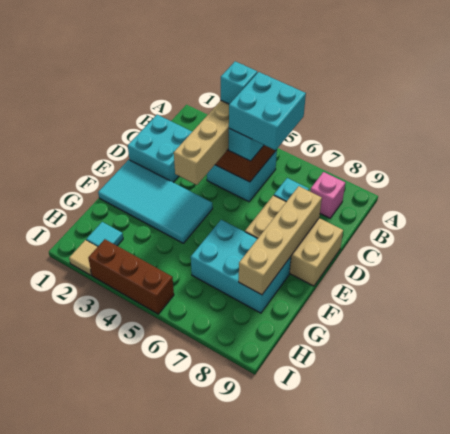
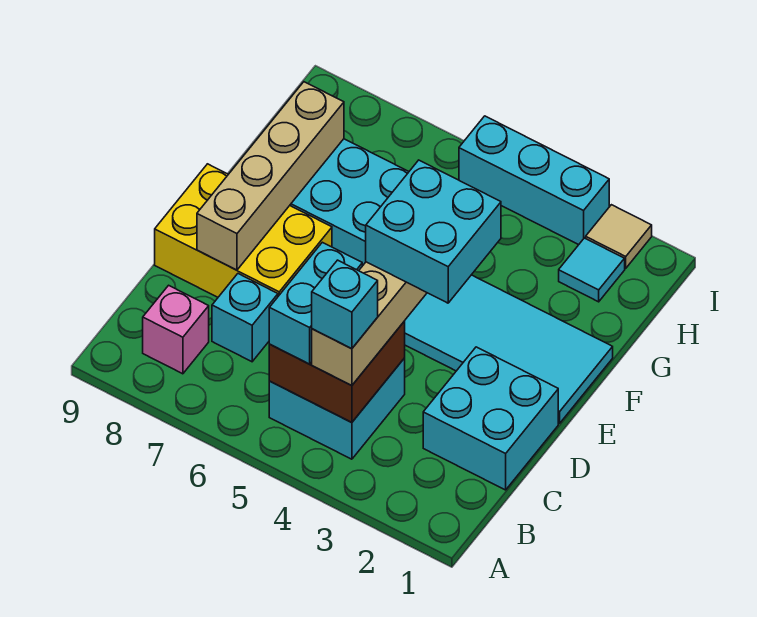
cyan 2x2 brick [229,72,306,150] -> cyan 2x2 brick moved to [366,160,501,303]
tan 2x3 brick [245,195,343,286] -> yellow 2x3 brick [155,164,332,297]
brown 1x3 brick [88,239,174,314] -> cyan 1x3 brick [459,116,609,245]

